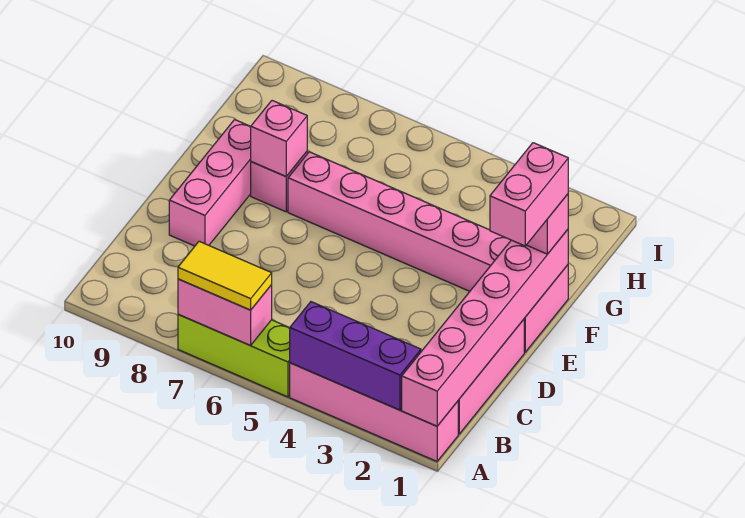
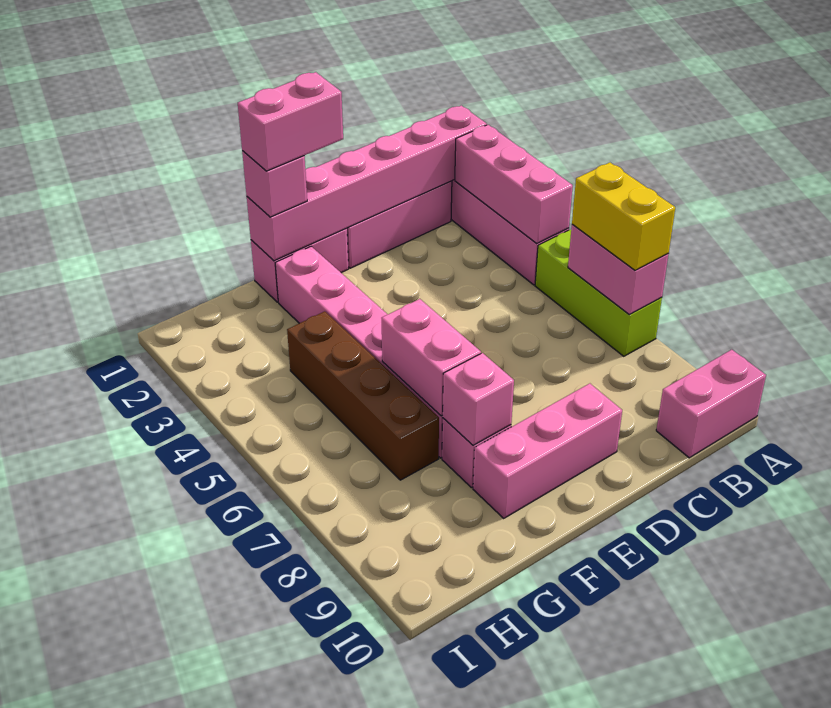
purple 1x3 brick [290,302,421,410] -> pink 1x3 brick [455,125,573,244]
yellow 1x2 tile [178,241,272,310] -> yellow 1x2 brick [572,163,675,271]
none -> pink 1x2 brick [656,350,766,458]
none -> pink 1x2 brick [382,299,481,416]
none -> brown 1x4 brick [287,311,439,480]

